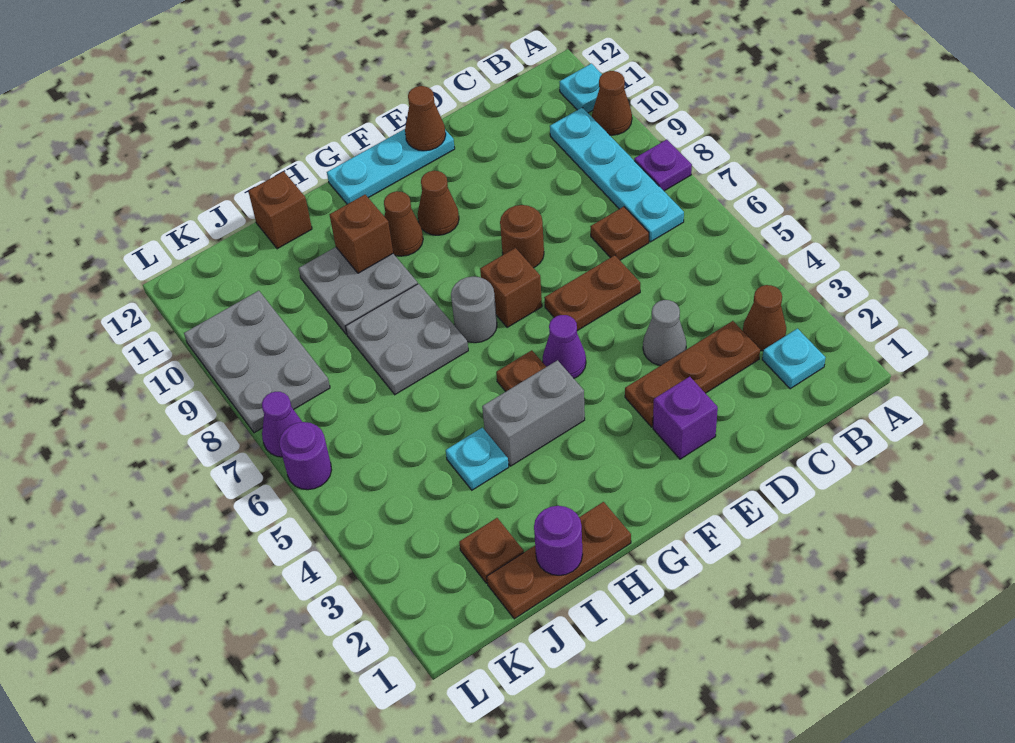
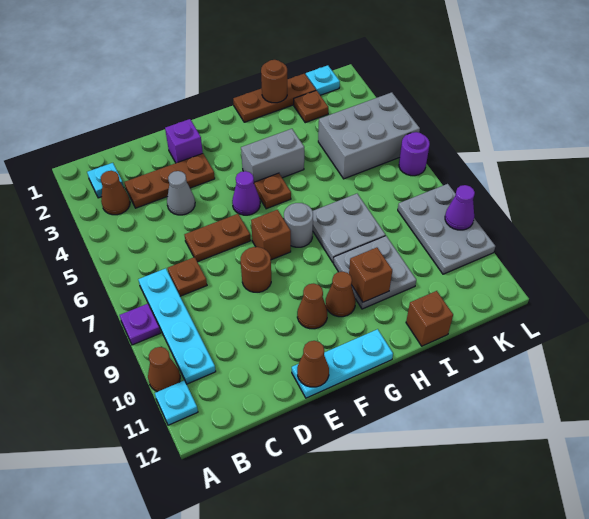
purple 1x1 round brick [534,506,583,575] -> brown 1x1 round brick [261,60,287,103]
cyan 1x1 plate [446,428,509,490] -> cyan 1x1 plate moved to [306,65,340,95]
none -> grey 2x3 brick [318,92,420,179]
purple 1x1 cone [262,392,302,457] -> purple 1x1 cone moved to [445,185,475,230]

